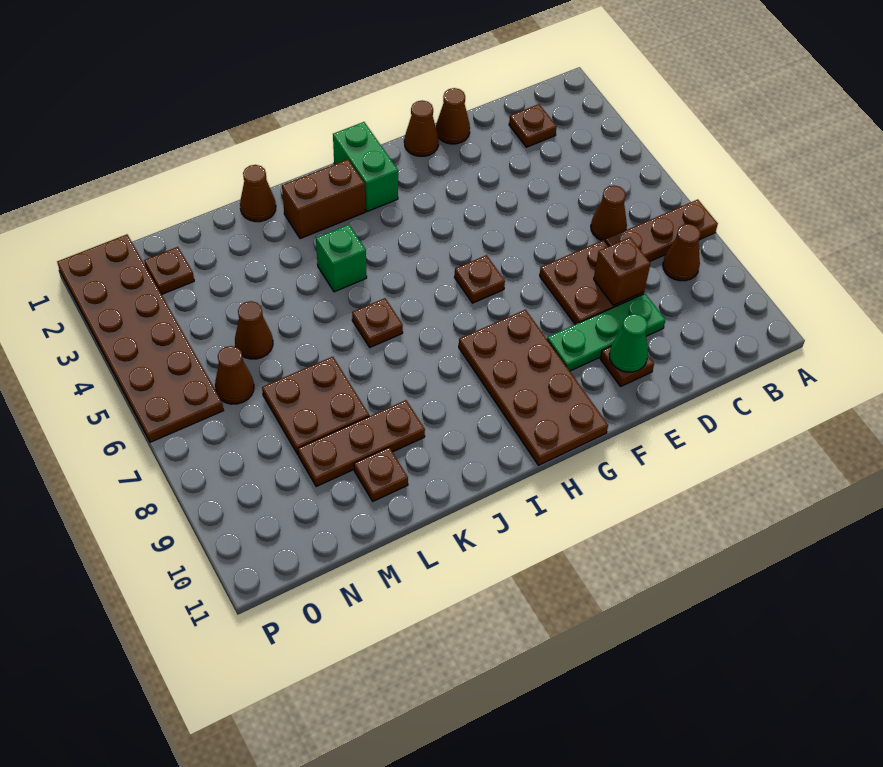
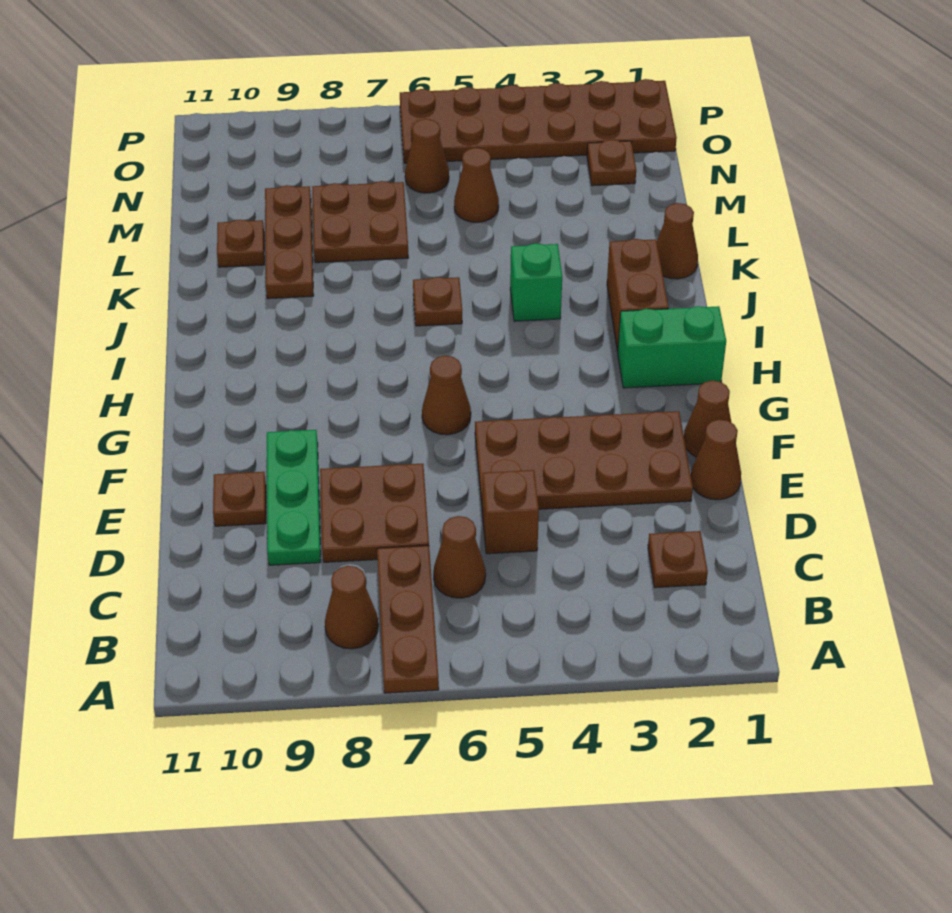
brown 1x1 brick [594,237,650,305] -> brown 1x1 brick moved to [482,470,539,554]
green 1x1 cone [609,314,648,372] -> none
brown 1x1 plate [454,255,505,303] -> brown 1x1 cone [422,356,471,435]
brown 2x4 plate [459,310,608,465] -> brown 2x4 plate moved to [475,411,693,509]

